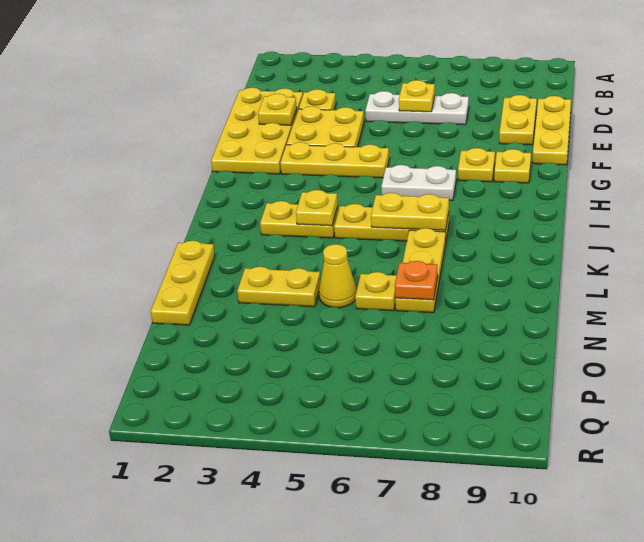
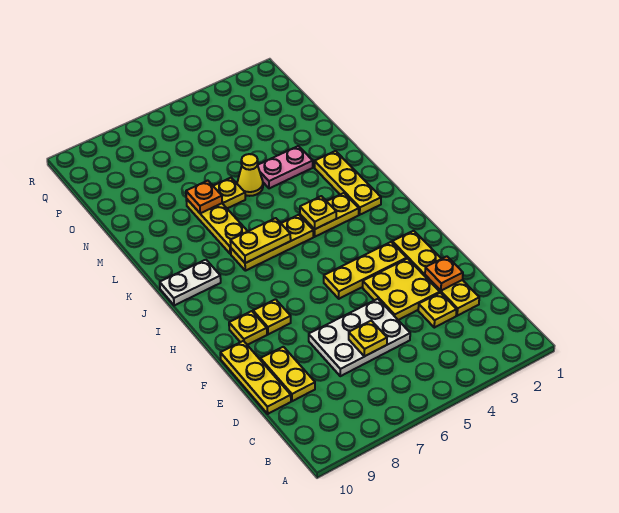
yellow 2x4 plate [211,88,303,174] -> yellow 1x4 plate [392,231,479,316]
white 1x3 plate [365,91,469,125] -> white 2x3 plate [309,299,410,376]
yellow 1x1 plate [258,94,297,125] -> orange 1x1 plate [425,256,463,291]
white 1x2 plate [381,165,456,201] -> white 1x2 plate moved to [160,260,221,306]
yellow 1x3 plate [151,241,215,325] -> yellow 1x3 plate moved to [315,151,381,215]
yellow 1x2 plate [237,267,321,307] -> pink 1x2 plate [258,146,313,188]

